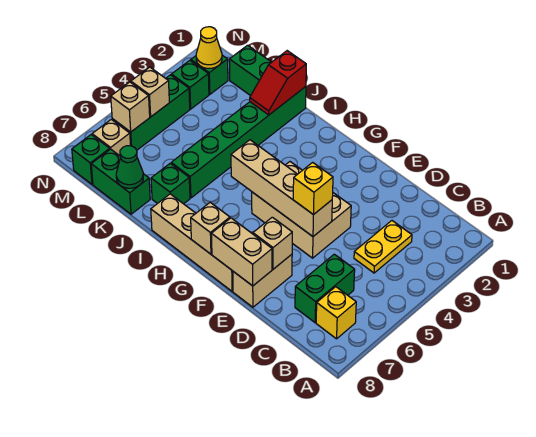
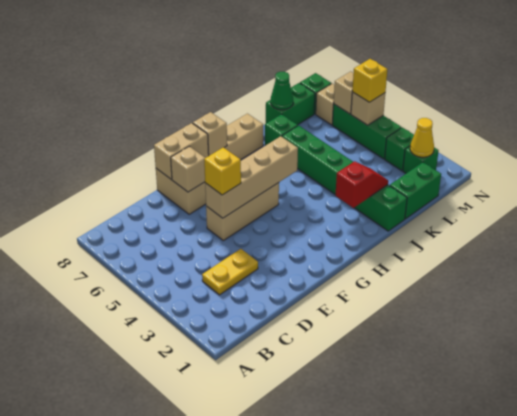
yellow 1x1 brick [316,287,356,339] -> yellow 1x1 brick moved to [352,59,387,102]
yellow 1x2 plate [354,221,412,273] -> yellow 1x2 plate turned to [202,249,258,295]
green 1x2 brick [295,254,355,323] -> none
tan 2x3 brick [252,162,351,258] -> tan 1x3 brick [206,183,279,241]
red 1x2 slope [250,51,306,115] -> red 1x2 slope turned to [335,161,388,208]

